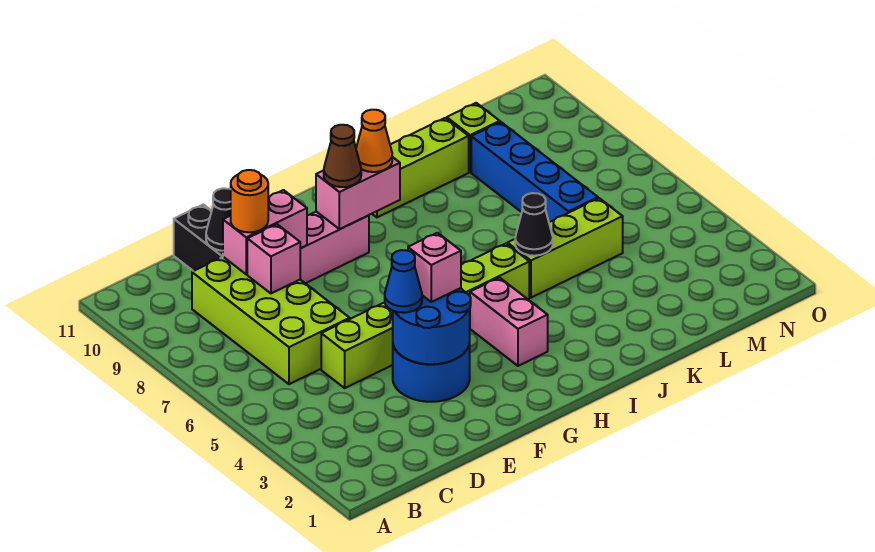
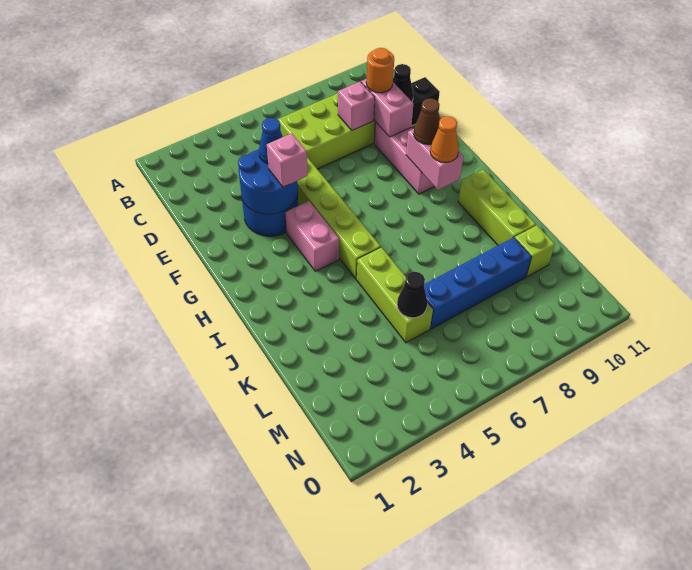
pink 1x2 brick [470,278,548,366] -> pink 1x2 brick turned to [285,201,339,271]
black 1x1 cone [515,193,553,256] -> black 1x1 cone moved to [397,272,428,318]

